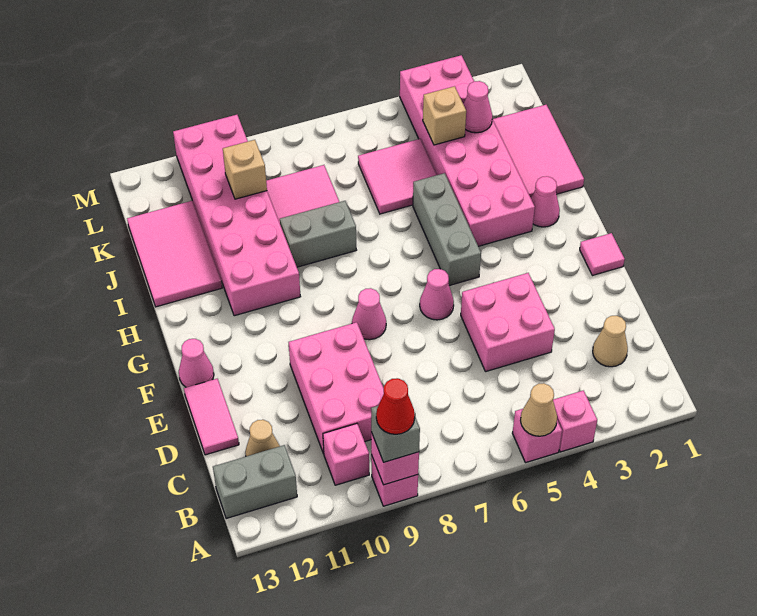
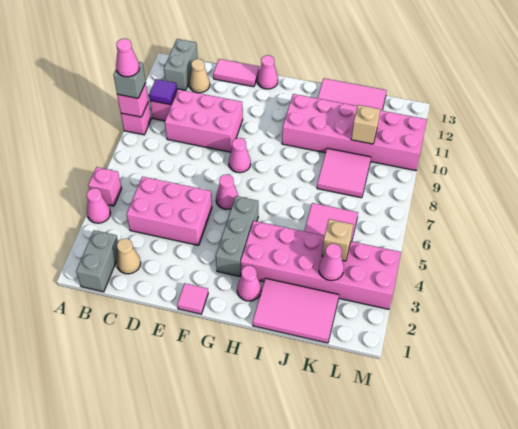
pink 1x1 brick [553,391,597,452] -> pink 1x1 cone [87,188,111,223]
tan 1x1 cone [521,383,557,436] -> none
red 1x1 cone [376,378,415,434] -> pink 1x1 cone [116,39,139,77]
none -> purple 1x1 tile [149,79,177,105]
pink 2x2 brick [461,273,555,372] -> pink 2x3 brick [127,177,212,245]
grey 1x3 brick [413,173,481,286] -> grey 1x3 brick turned to [216,196,258,276]
grey 1x2 brick [280,201,356,267] -> grey 1x2 brick moved to [76,230,118,292]

